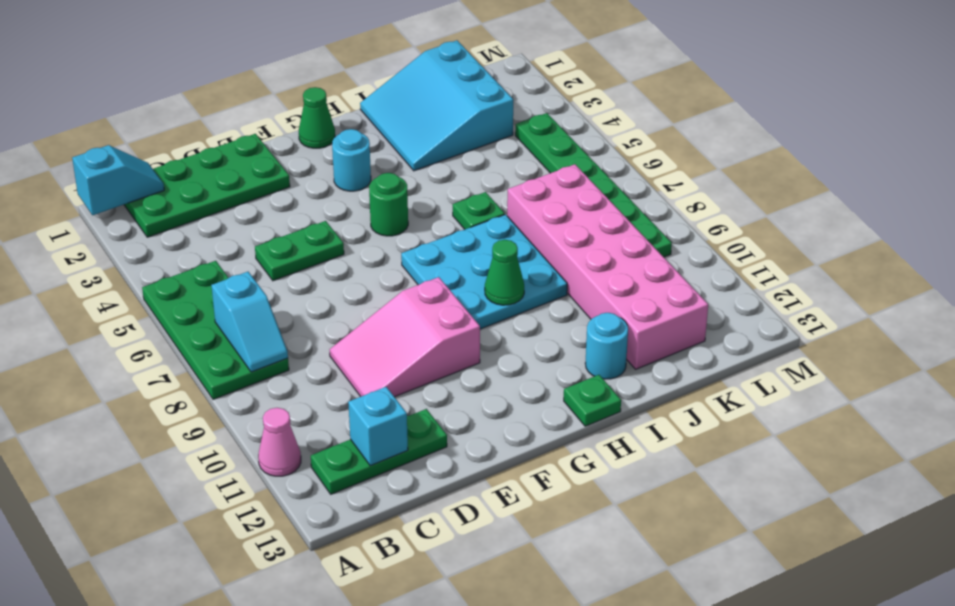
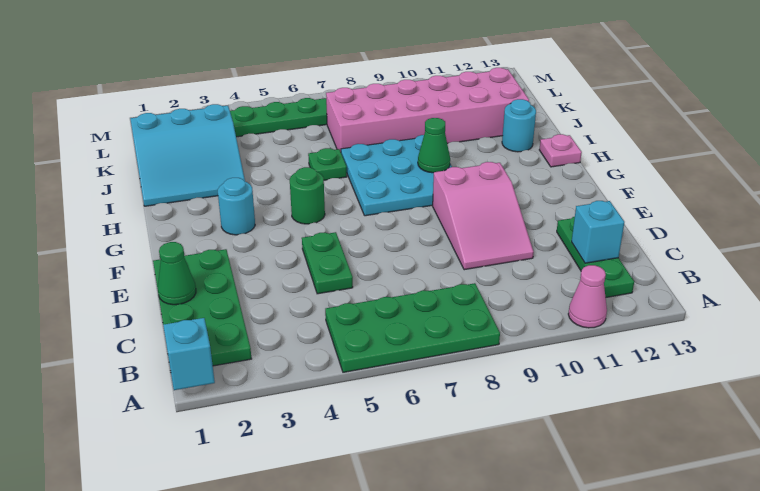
cyan 1x2 slope [211,272,288,372] -> none
green 1x1 cone [299,87,335,148] -> green 1x1 cone moved to [158,242,196,305]
green 1x1 plate [564,375,621,426] -> pink 1x1 plate [539,134,582,167]

